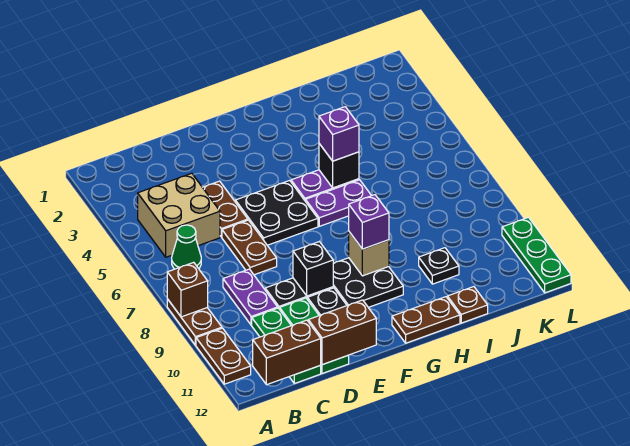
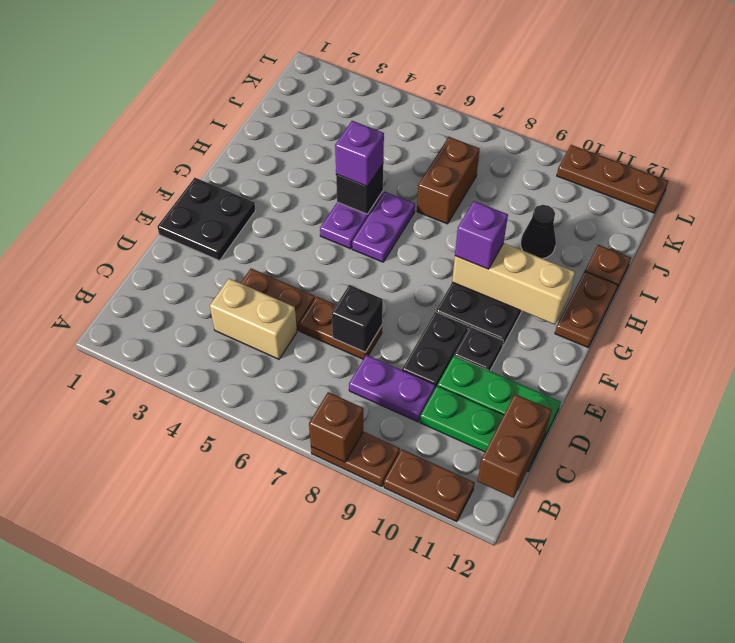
tan 2x2 brick [138,173,220,257] -> tan 1x2 brick [210,279,297,359]
green 1x1 cone [172,225,201,269] -> none
brown 1x2 brick [308,300,376,365] -> brown 1x2 brick moved to [417,137,480,224]
black 2x2 plate [235,180,318,245] -> black 2x2 plate moved to [157,178,256,261]
black 1x1 brick [293,242,333,296] -> black 1x1 brick moved to [332,285,383,352]
tan 1x1 brick [349,232,389,276] -> tan 1x3 brick [452,243,575,325]
black 1x1 plate [419,248,459,284] -> black 1x1 cone [521,205,556,259]
green 1x3 plate [502,217,571,293] -> brown 1x3 plate [557,145,668,213]

